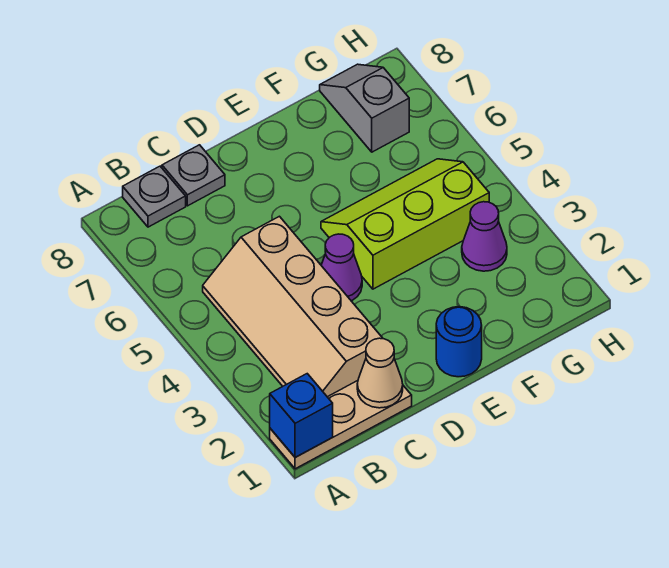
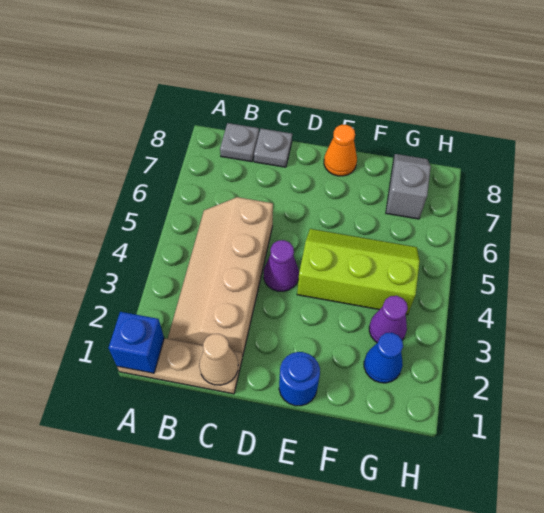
none -> orange 1x1 cone [324,125,357,176]
none -> blue 1x1 cone [364,333,403,383]

